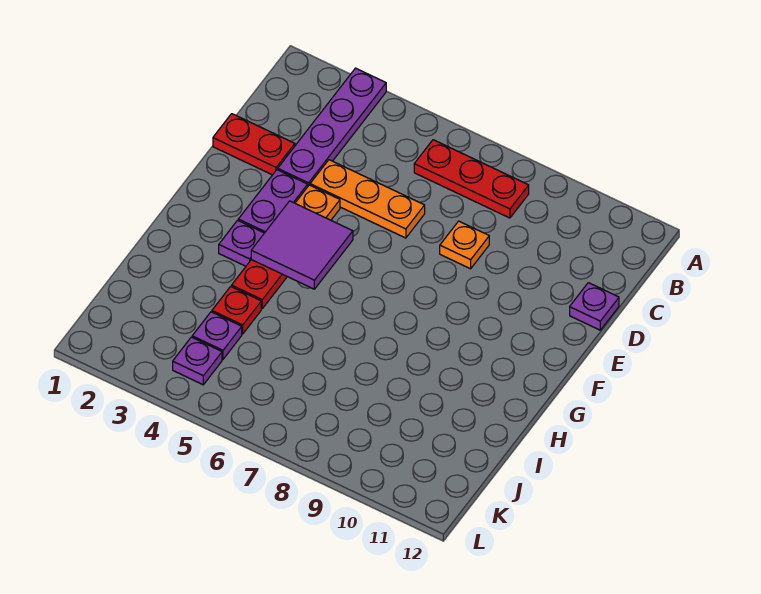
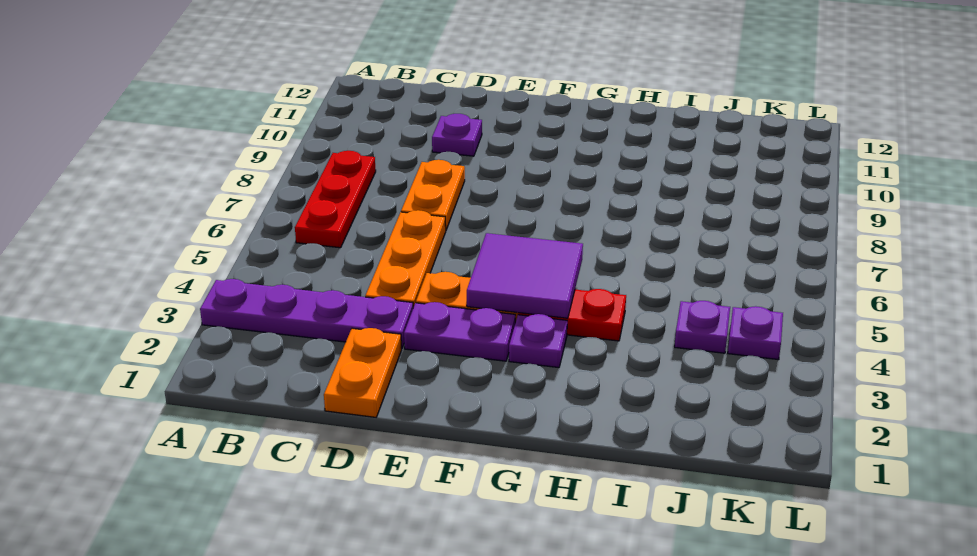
red 1x2 plate [213,114,295,175] -> orange 1x2 plate [324,328,402,417]
orange 1x1 plate [440,221,489,269] -> orange 1x2 plate [401,160,465,230]
purple 1x1 plate [570,283,619,330] -> purple 1x1 plate moved to [432,114,482,156]
red 1x1 plate [212,287,261,334] -> none

